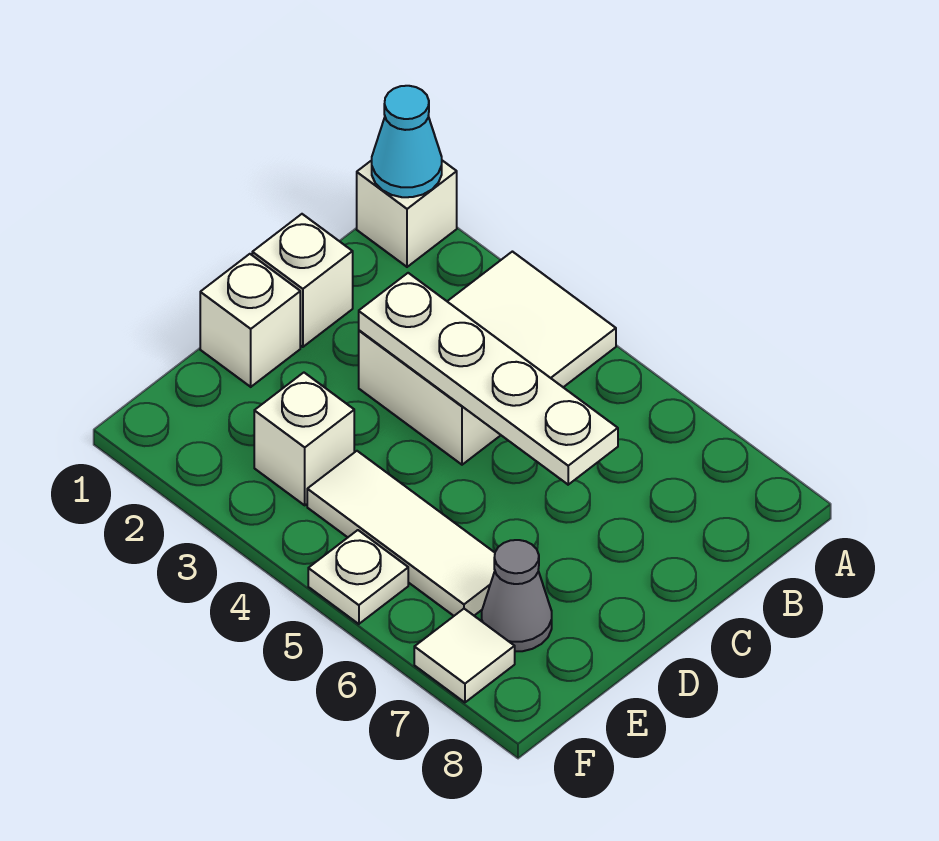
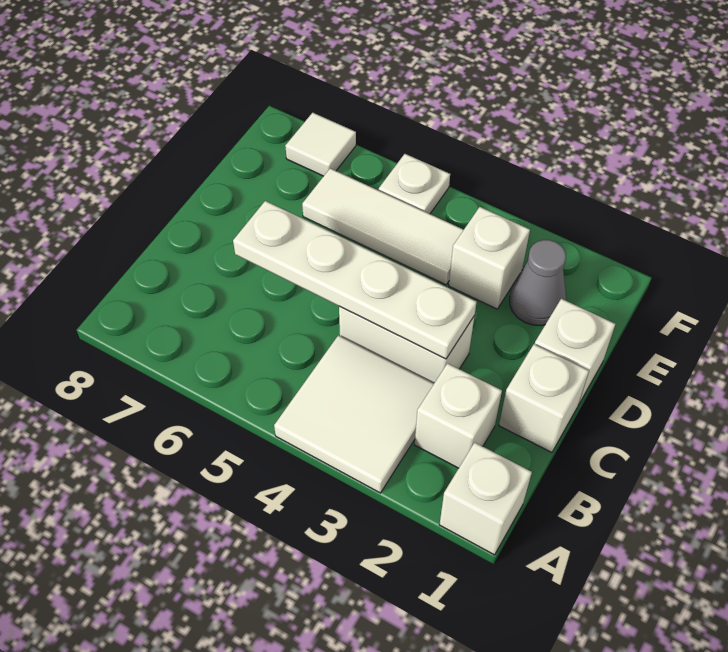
cyan 1x1 cone [372,86,442,197] -> none
none -> white 1x1 brick [415,363,502,468]
grey 1x1 cone [482,540,552,651] -> grey 1x1 cone moved to [510,240,566,326]

